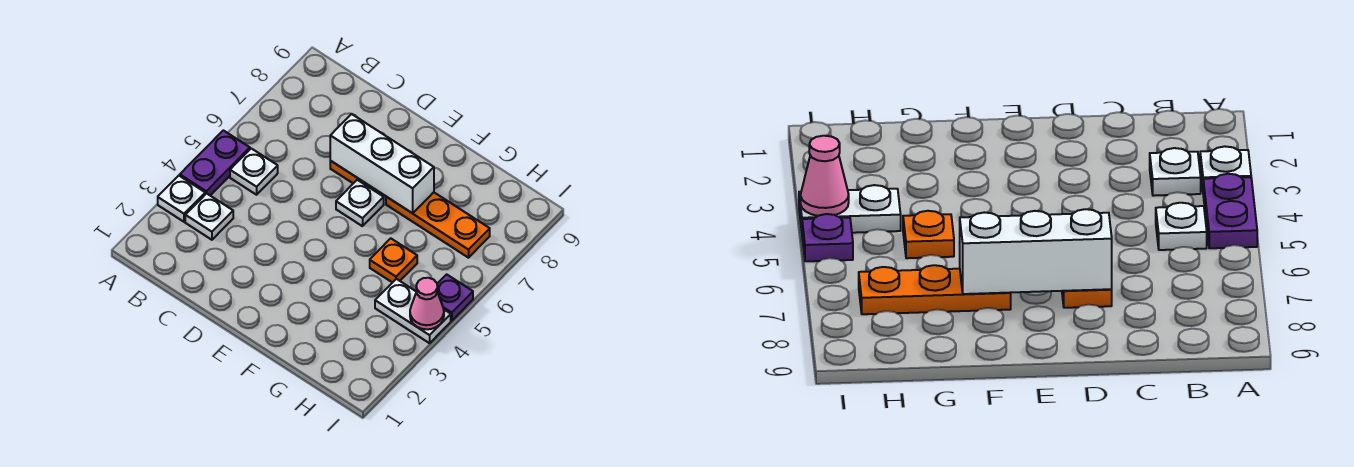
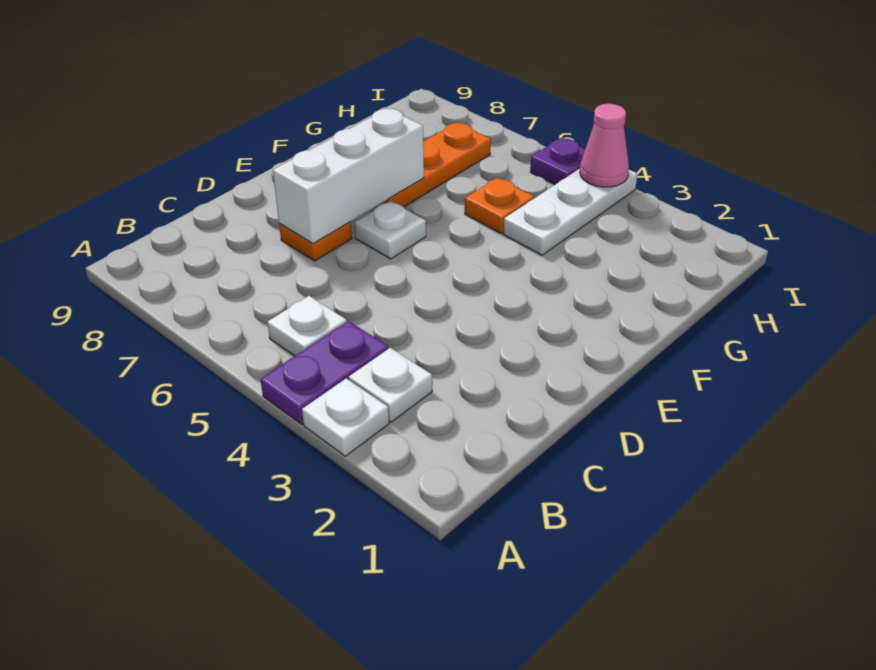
purple 1x2 plate [180,130,250,195] -> purple 1x2 plate turned to [260,321,388,424]
white 1x2 plate [375,279,451,343] -> white 1x3 plate [504,169,637,255]

